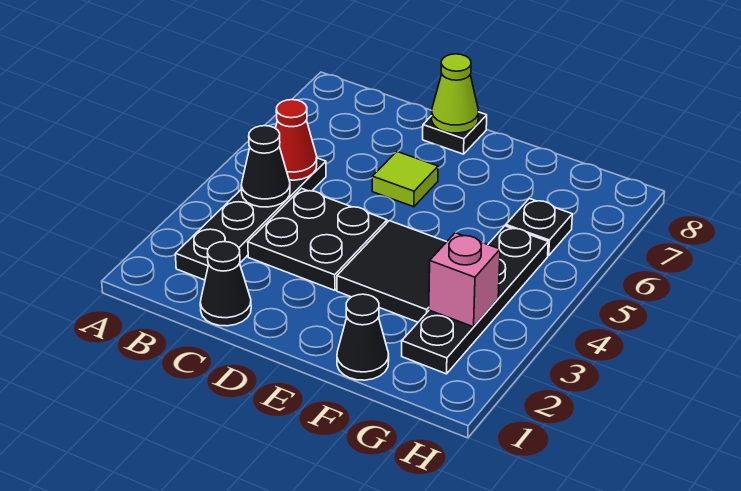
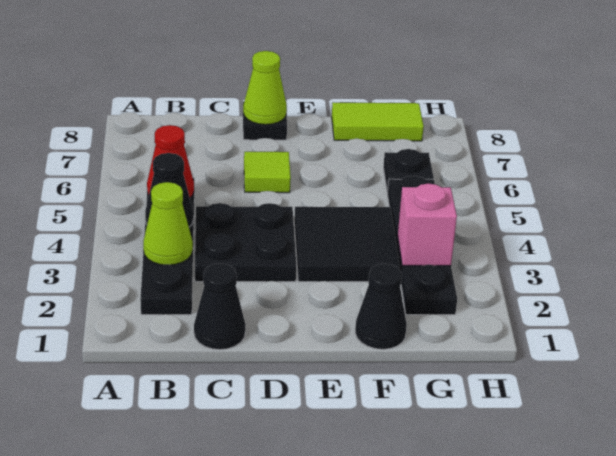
none -> lime 1x1 cone [143,182,193,265]
none -> lime 1x2 tile [332,102,424,141]

